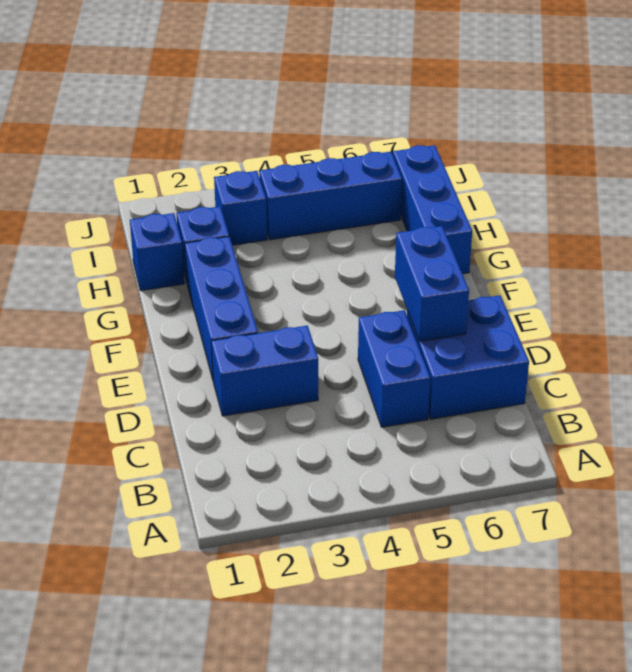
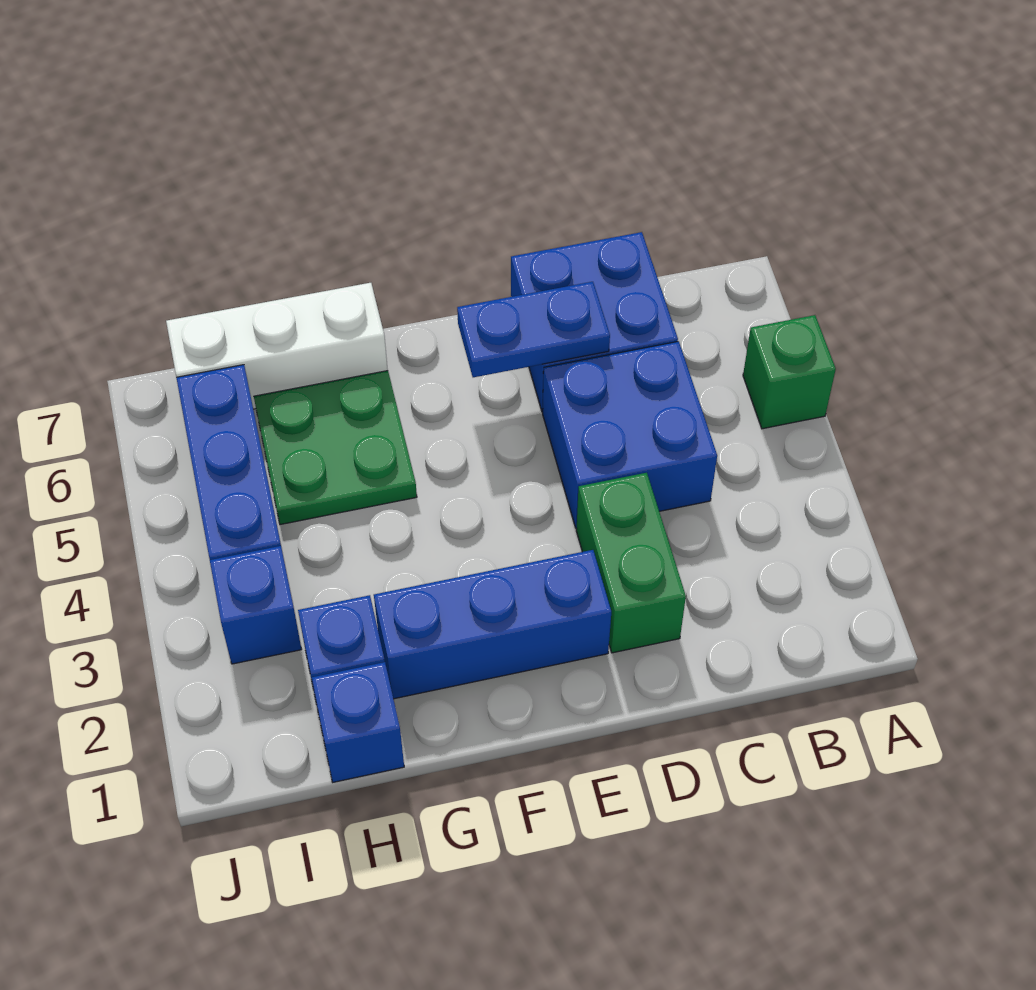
none -> green 1x1 brick [743,315,836,429]
blue 1x2 brick [358,310,430,427] -> blue 2x2 brick [543,341,717,528]
blue 1x2 brick [211,326,318,416] -> green 1x2 brick [576,473,686,653]
blue 1x2 brick [395,226,469,341] -> blue 1x2 plate [457,282,610,377]
none -> green 2x2 plate [254,371,417,525]
blue 1x3 brick [393,145,472,274] -> white 1x3 brick [166,283,388,409]

